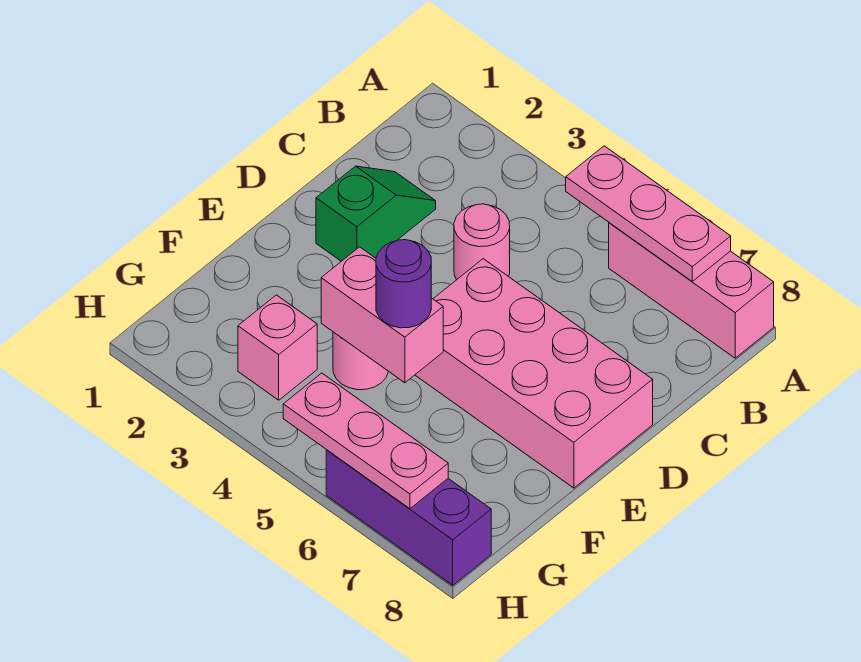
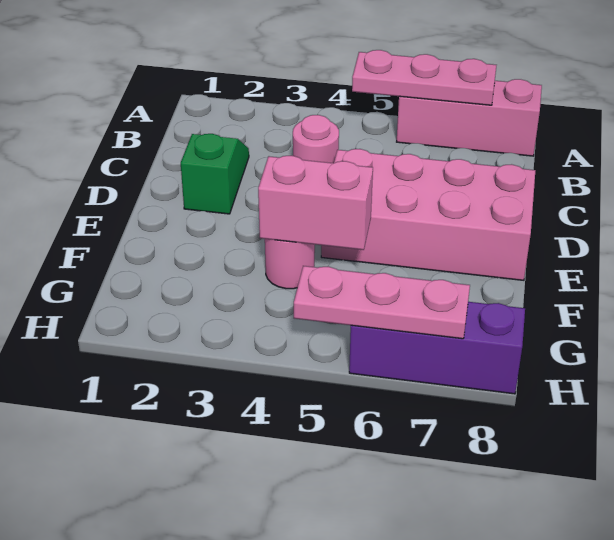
purple 1x1 round brick [376,240,431,328] -> none
pink 1x1 brick [238,295,317,400] -> none

